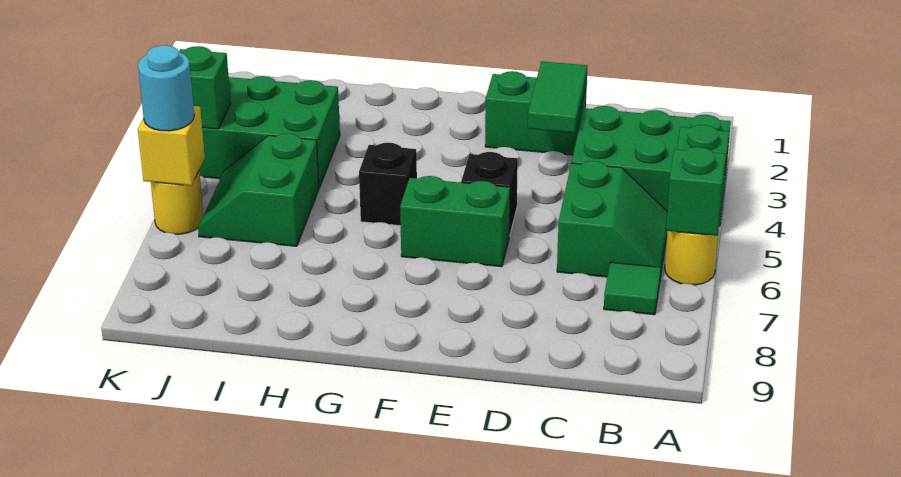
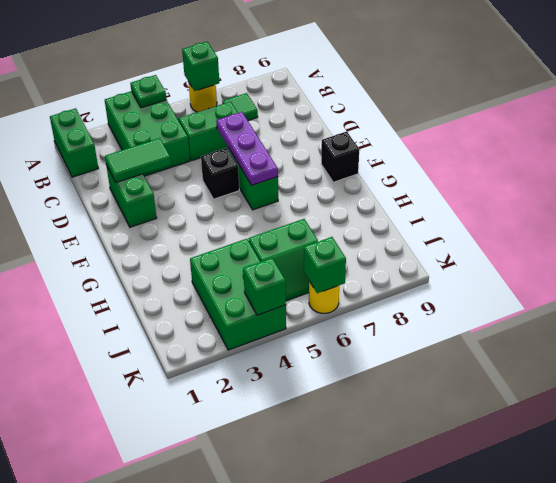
none -> green 1x2 brick [50,108,98,177]
none -> purple 1x3 plate [216,112,278,185]
black 1x1 brick [359,143,417,226] -> black 1x1 brick moved to [321,131,359,182]
yellow 1x1 brick [138,106,205,186] -> green 1x1 brick [304,237,346,293]
cyan 1x1 round brick [138,45,194,131] -> none

